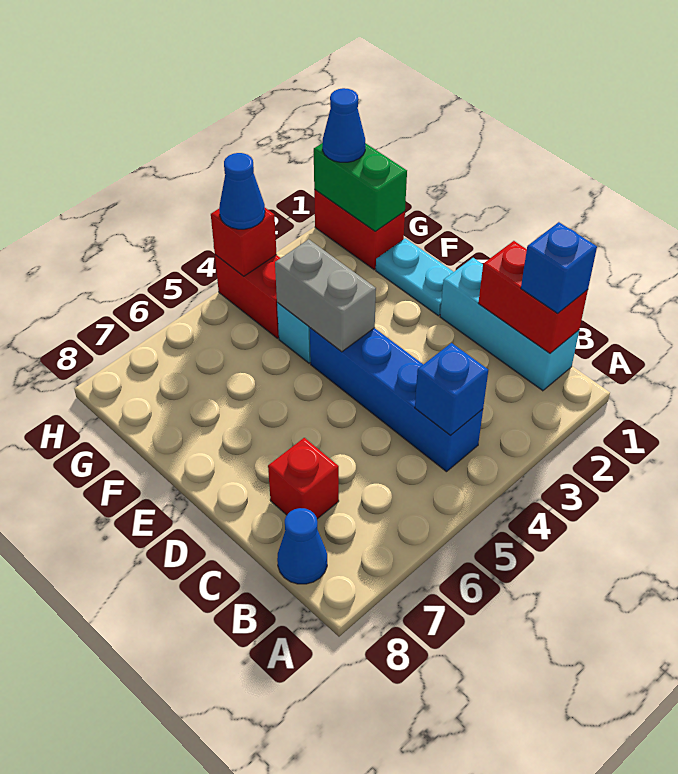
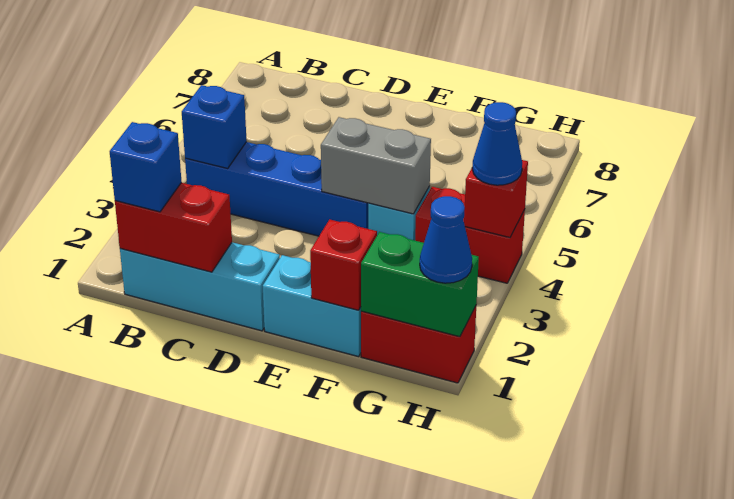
blue 1x1 cone [277,508,327,584] -> none
red 1x1 brick [268,438,339,519] -> red 1x1 brick moved to [310,219,377,310]
cyan 1x2 plate [376,238,453,316] -> cyan 1x2 brick [263,255,361,357]

